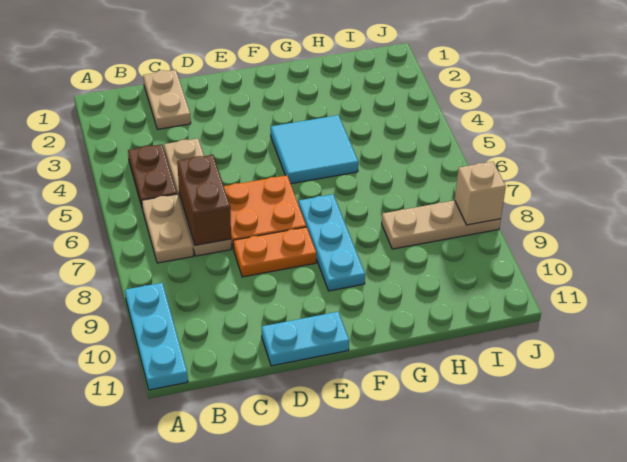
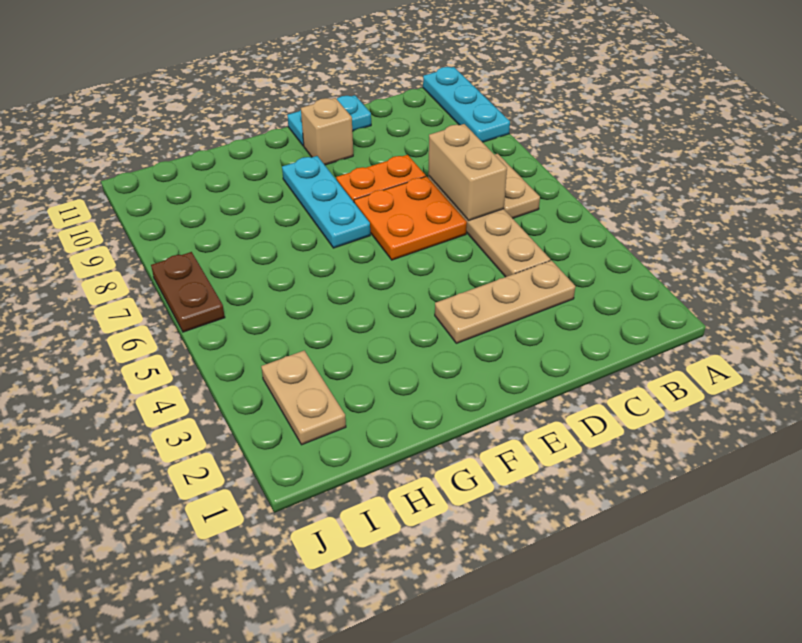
brown 1x2 plate [128,144,177,206] -> brown 1x2 plate moved to [151,252,225,332]
tan 1x2 plate [143,70,191,129] -> tan 1x2 plate moved to [261,351,346,445]
brown 1x2 brick [177,155,231,245] -> tan 1x2 brick [428,124,507,221]
cyan 2x2 tile [271,115,358,184] -> none
tan 1x3 plate [382,200,501,249] -> tan 1x3 plate moved to [435,261,575,343]
tan 1x1 brick [455,162,506,225] -> tan 1x1 brick moved to [301,98,353,165]

